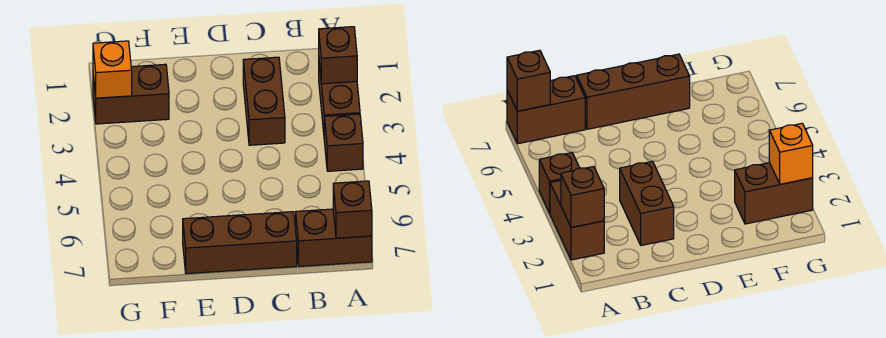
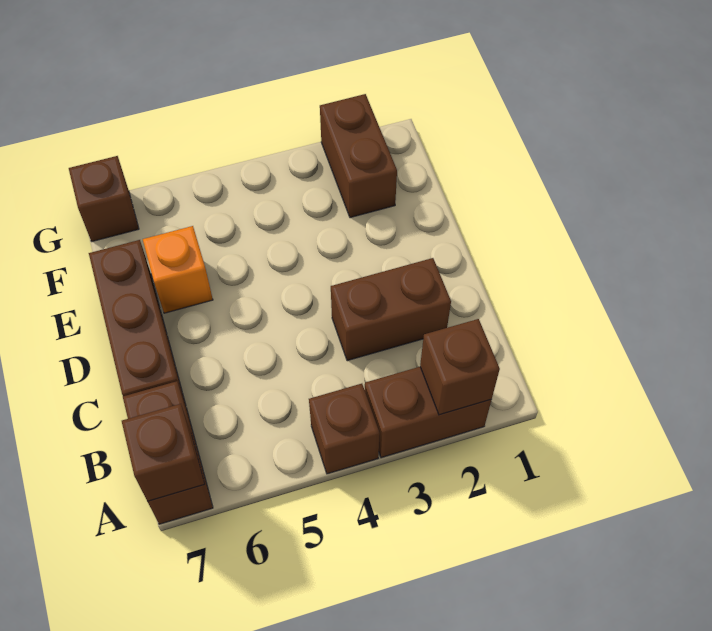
orange 1x1 brick [93,41,132,98] -> orange 1x1 brick moved to [143,226,213,313]
none -> brown 1x1 brick [69,156,139,241]

